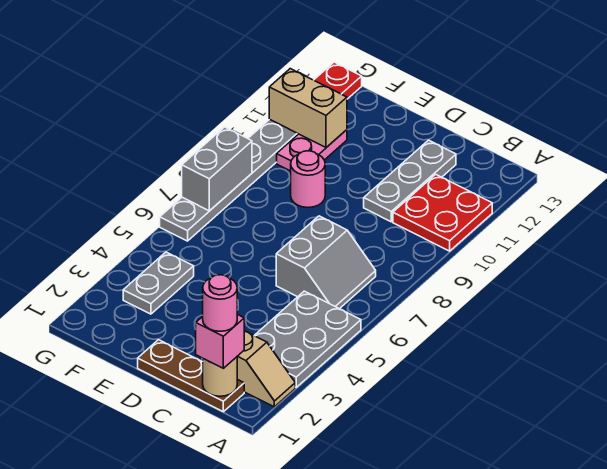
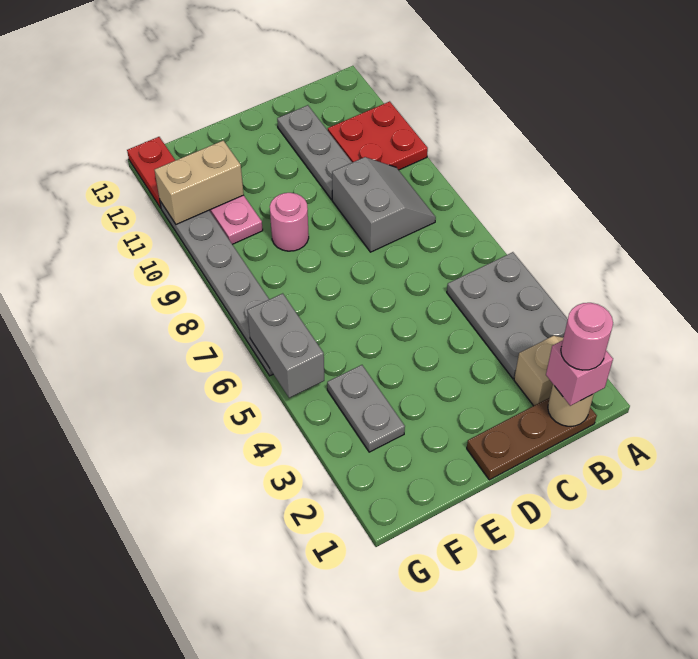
grey 2x2 slope [276,216,376,309] -> grey 2x2 slope moved to [332,157,436,252]
grey 1x2 brick [182,127,252,211] -> grey 1x2 brick moved to [247,293,324,398]

